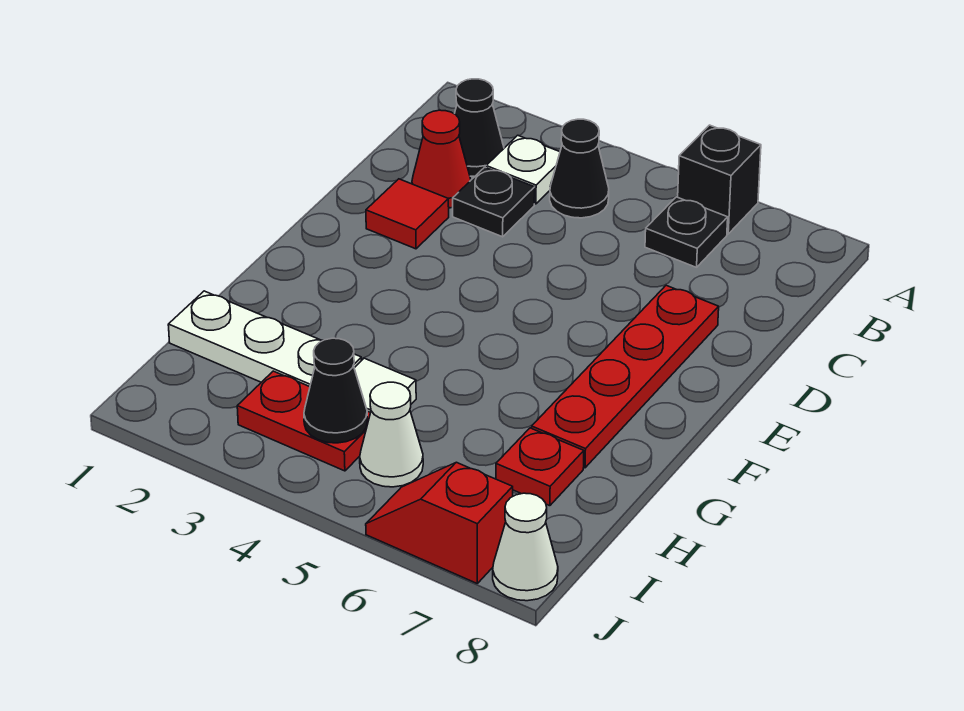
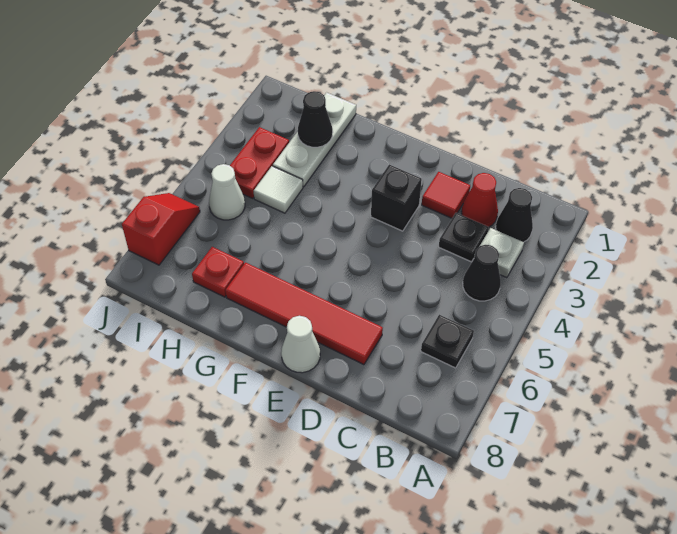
black 1x1 brick [678,125,761,234] -> black 1x1 brick moved to [371,165,422,231]
red 1x4 plate [532,285,719,468] -> red 1x4 tile [226,262,383,365]
black 1x1 cone [304,338,367,443] -> black 1x1 cone moved to [298,91,333,147]
white 1x1 cone [493,493,558,601] -> white 1x1 cone moved to [281,316,320,373]

